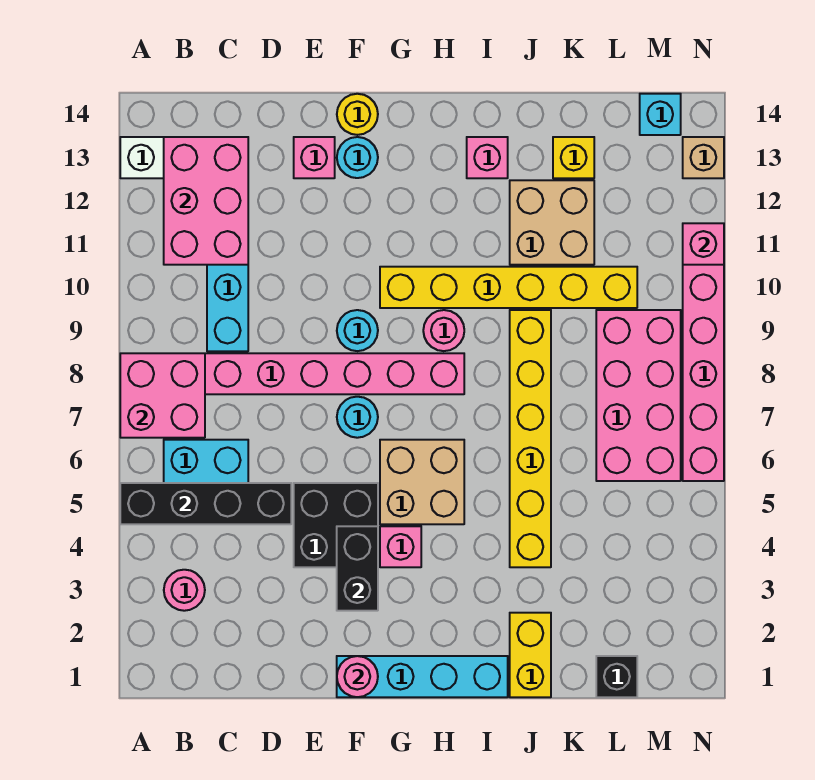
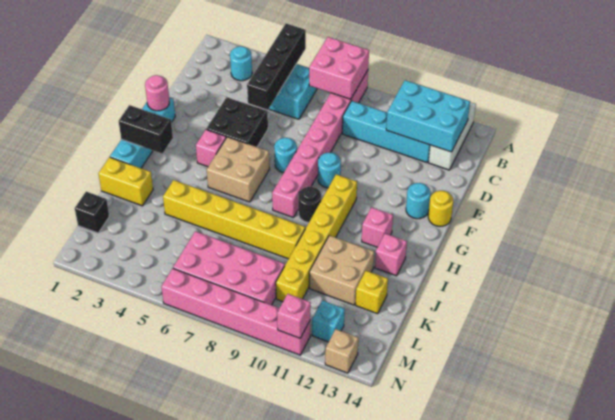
pink 1x1 round brick [164,570,205,611] -> cyan 1x1 round brick [230,46,252,81]
pink 2x3 brick [164,137,248,265] -> cyan 2x3 brick [386,80,470,152]
pink 1x1 brick [294,137,335,178] -> pink 1x1 brick moved to [362,207,393,247]
black 1x2 brick [337,526,378,611] -> black 1x2 brick moved to [119,105,173,153]
pink 1x1 round brick [423,310,464,351] -> black 1x1 round brick [298,187,321,223]
cyan 1x1 brick [640,94,681,135] -> cyan 1x1 brick moved to [312,300,345,342]

